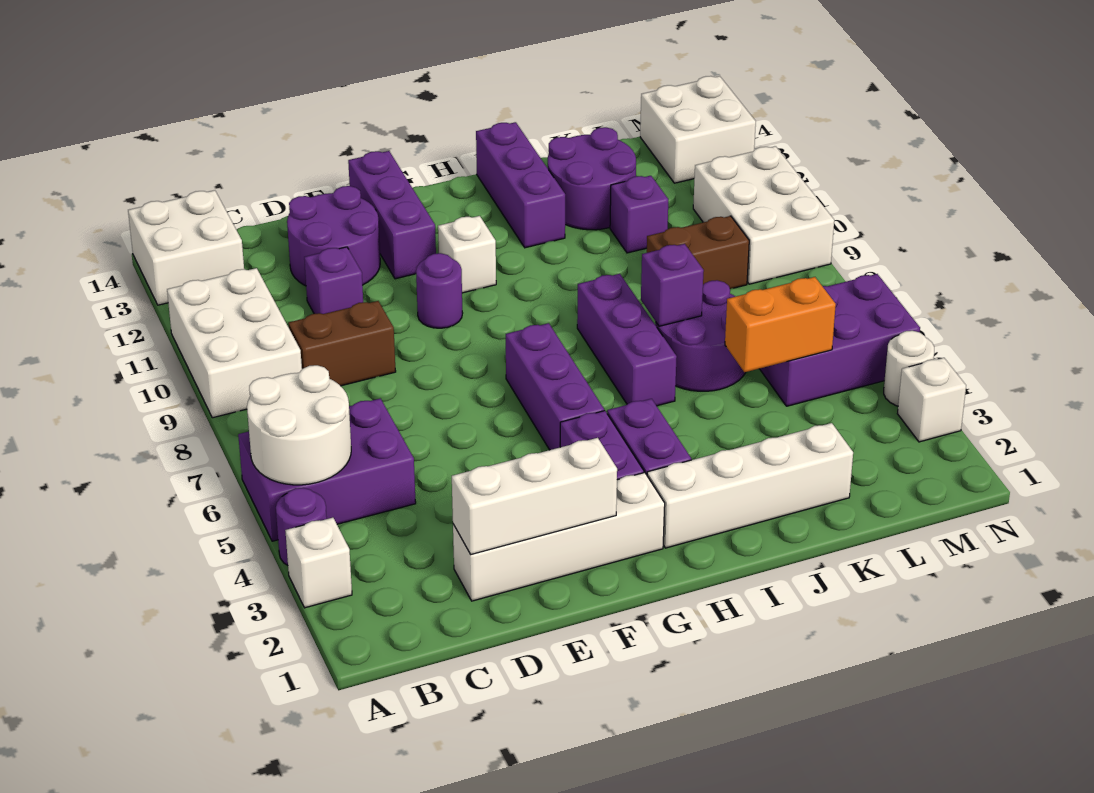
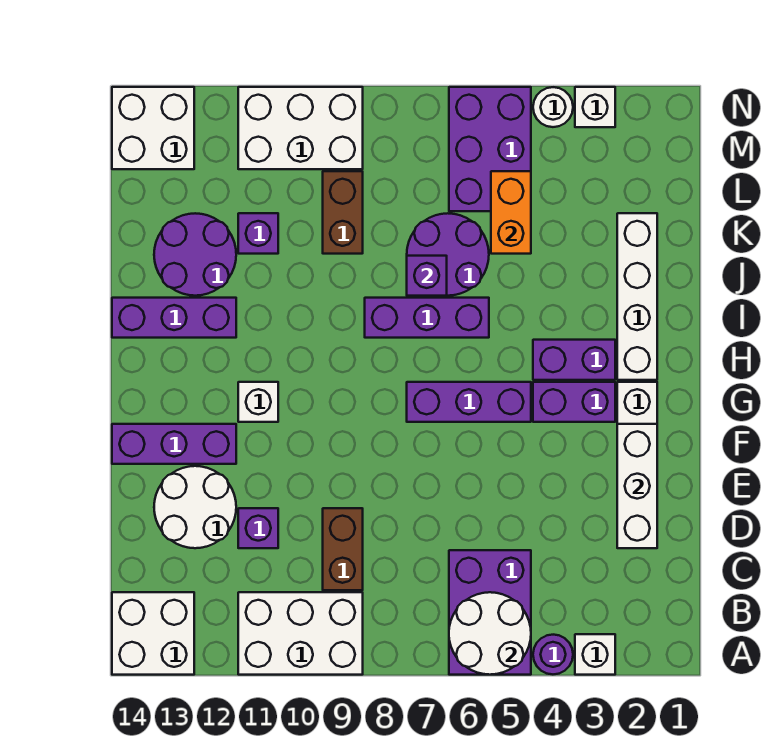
purple 2x2 round brick [287,186,380,286] -> white 2x2 round brick [154,466,236,548]
purple 1x1 round brick [416,253,463,328] -> none

